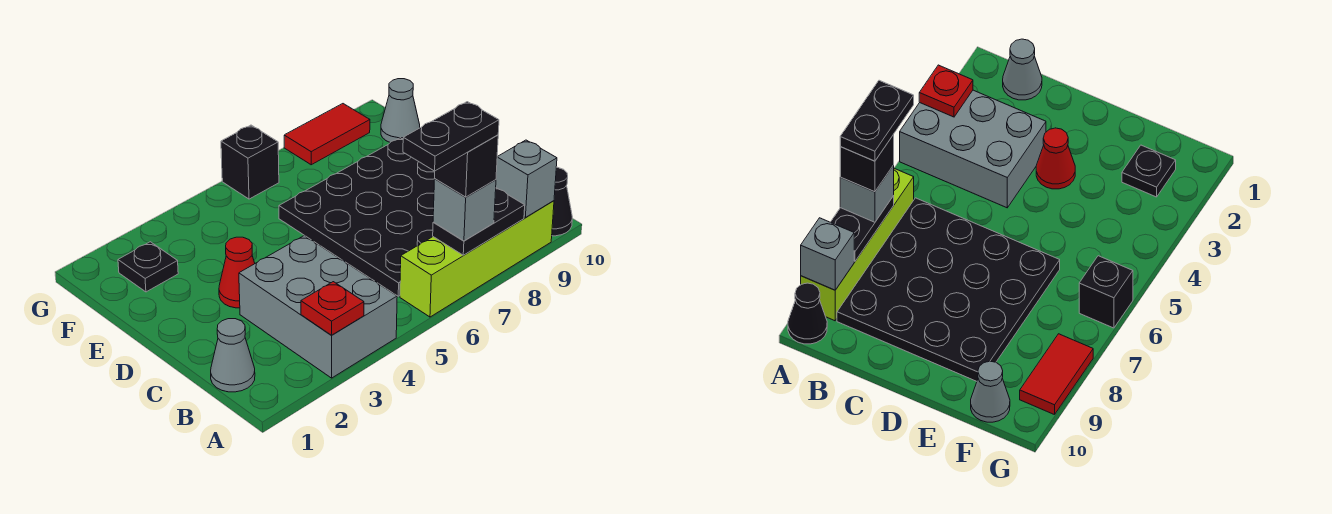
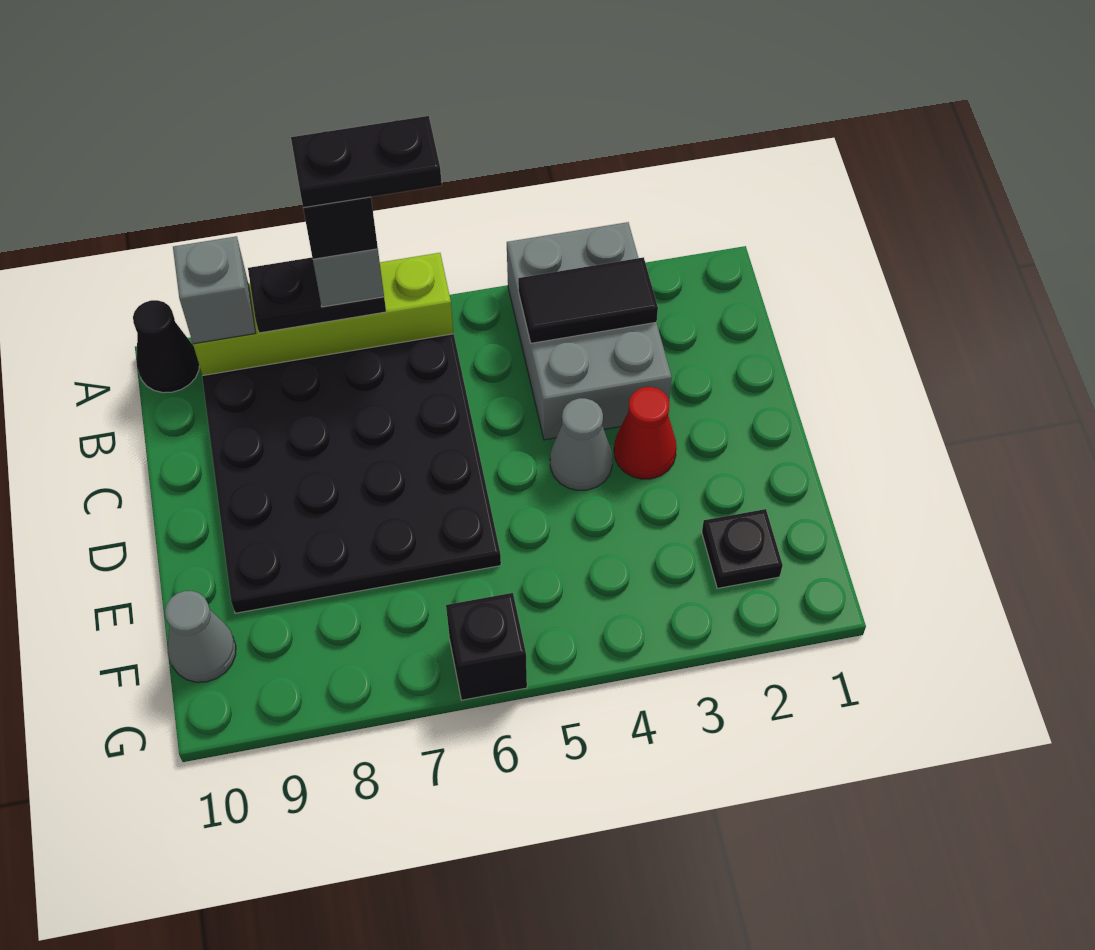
red 1x1 plate [301,282,364,335] -> none
grey 1x1 cone [211,319,255,392] -> grey 1x1 cone moved to [550,398,612,490]
none -> black 1x2 tile [518,257,658,343]
red 1x2 tile [284,104,370,165] -> none

